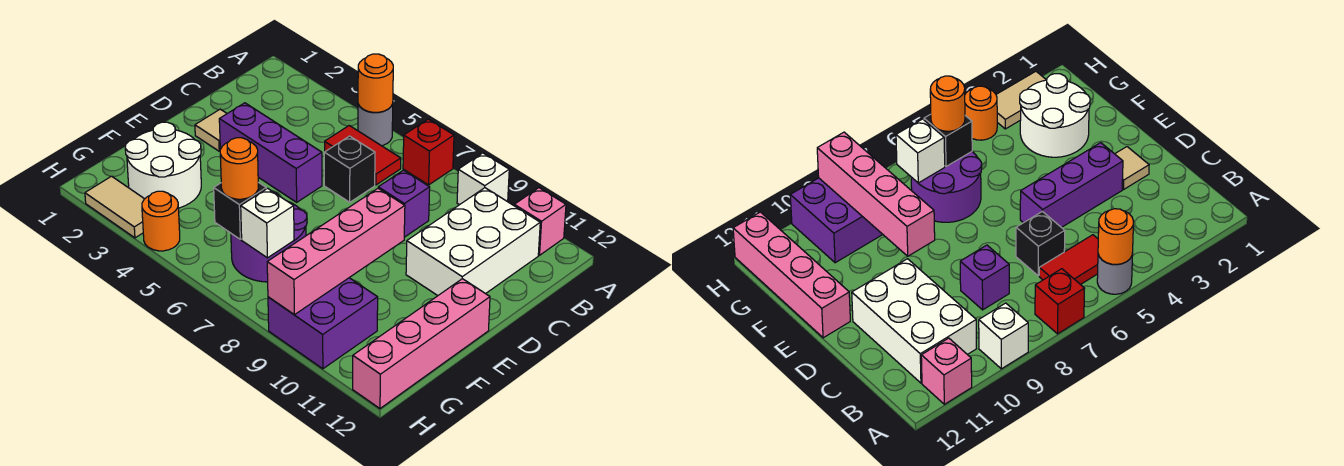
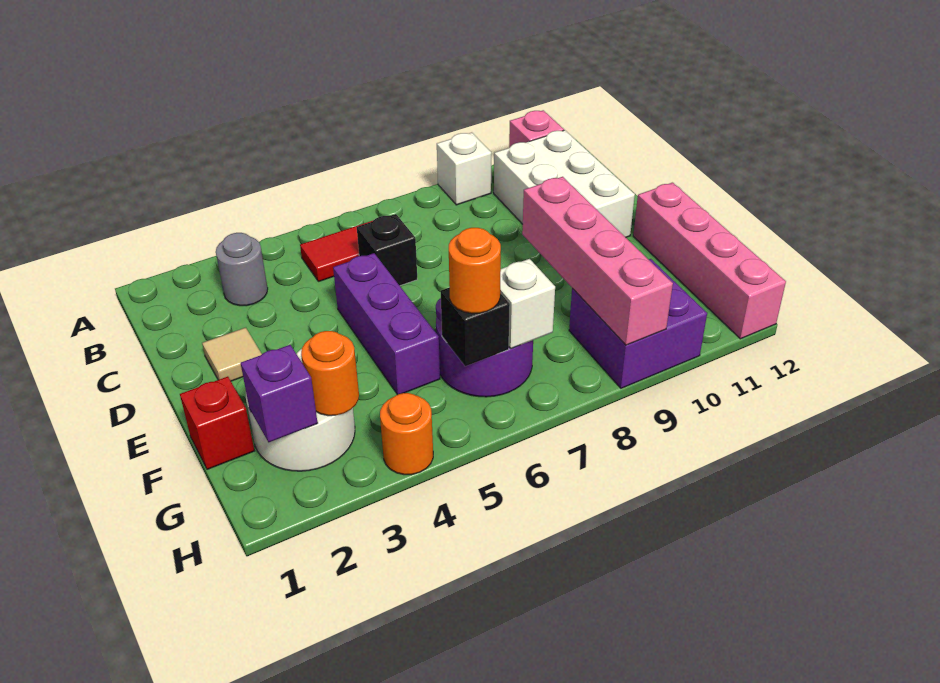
grey 1x1 round brick [358,104,393,146] -> grey 1x1 round brick moved to [216,233,268,306]
orange 1x1 round brick [358,54,393,112] -> orange 1x1 round brick moved to [301,331,359,416]
red 1x1 brick [403,119,454,185] -> red 1x1 brick moved to [180,377,254,469]
purple 1x1 brick [378,170,430,237] -> purple 1x1 brick moved to [241,345,318,442]
purple 1x3 brick [219,103,322,202] -> purple 1x3 brick turned to [333,253,440,395]
tan 1x2 tile [85,176,144,238] -> none

